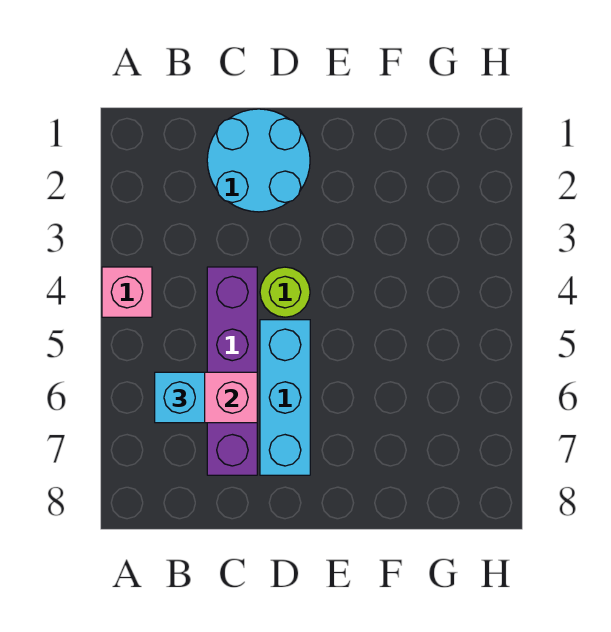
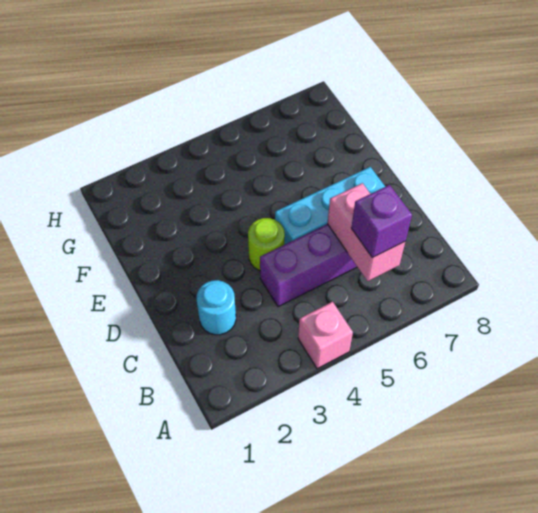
cyan 1x1 brick [155,372,205,423] -> purple 1x1 brick [351,185,412,258]
cyan 2x2 round brick [207,109,310,212] -> cyan 1x1 round brick [197,280,236,335]

